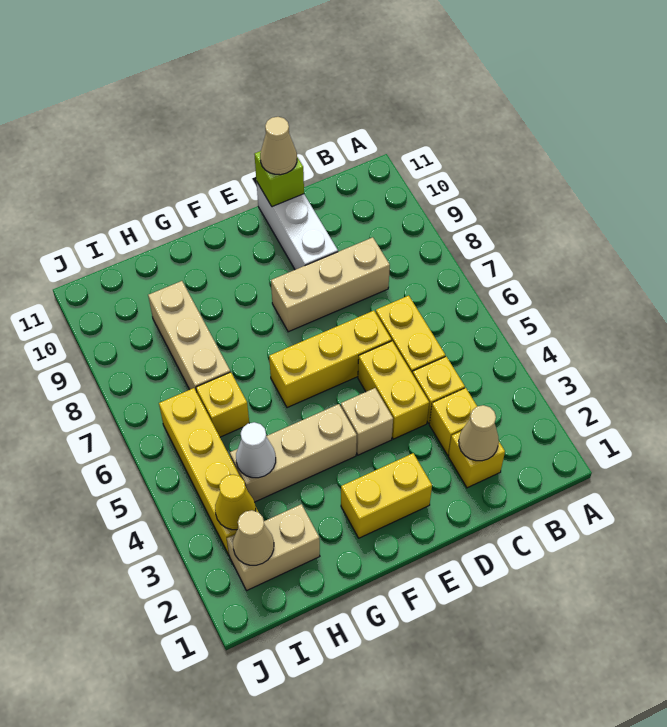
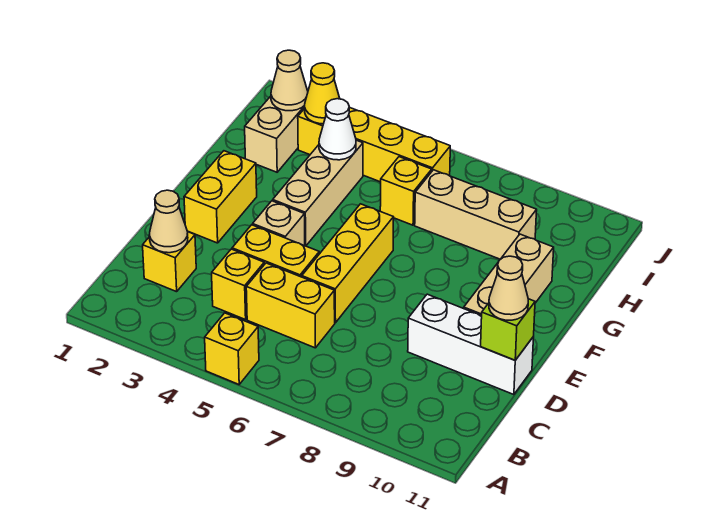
yellow 1x1 brick [429,388,477,455] -> yellow 1x1 brick moved to [205,313,259,384]
tan 1x3 brick [271,237,390,332] -> tan 1x3 brick moved to [464,234,554,316]

